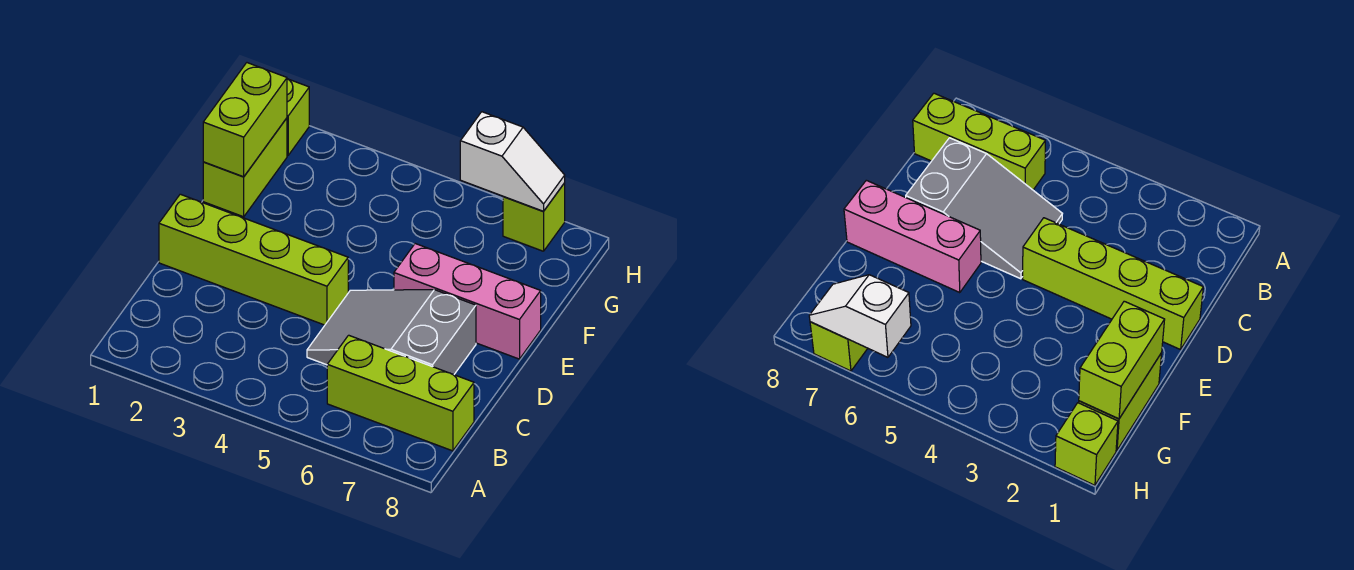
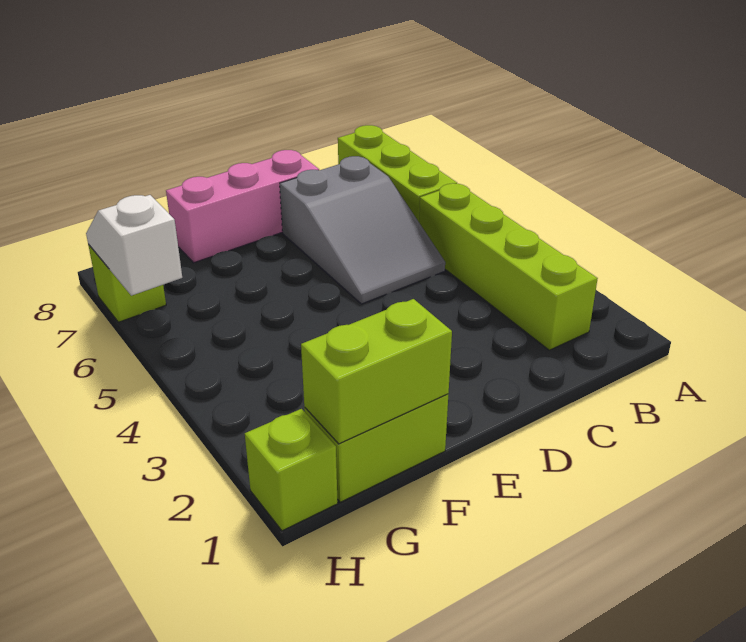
lime 1x4 brick [159,194,348,325] -> lime 1x4 brick moved to [419,183,598,350]
pink 1x3 brick [394,244,541,359] -> pink 1x3 brick turned to [166,150,319,263]

